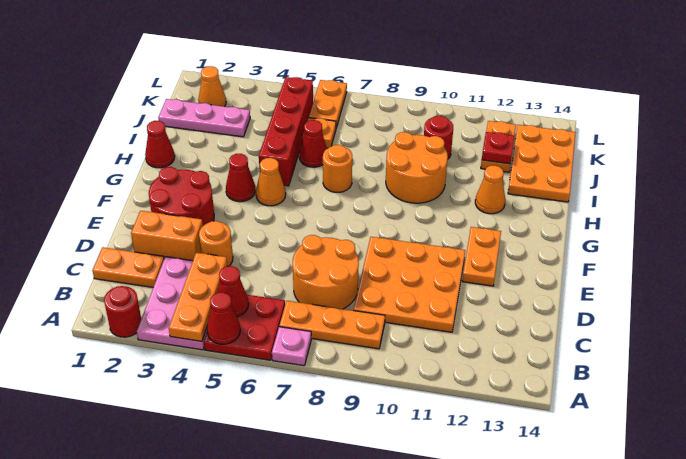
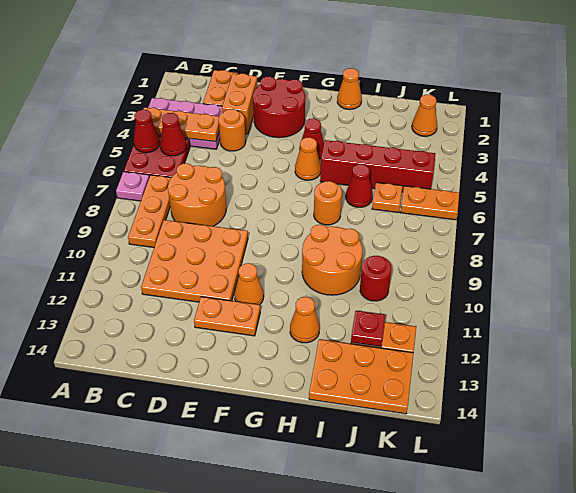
red 1x1 round brick [104,286,141,337] -> none
none -> orange 1x1 cone [234,263,264,305]
red 1x1 cone [145,121,175,168] -> orange 1x1 cone [337,68,362,109]
pink 1x3 plate [158,99,250,137] -> none

